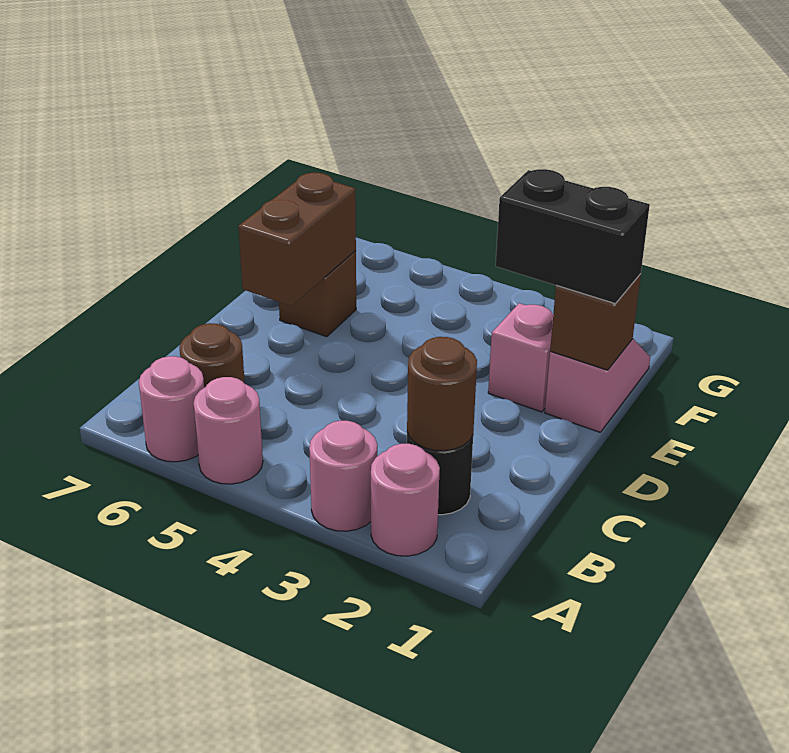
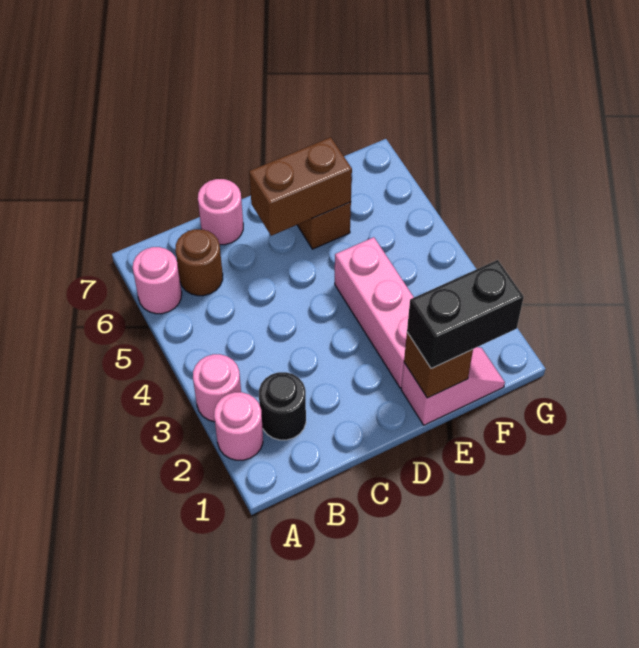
pink 1x1 round brick [194,377,263,484] -> pink 1x1 round brick moved to [198,179,243,245]
brown 1x1 round brick [407,337,477,451] -> none
black 1x2 brick [496,169,650,304] -> black 1x2 brick turned to [407,260,524,369]
pink 1x1 brick [488,303,553,412] -> pink 1x3 brick [335,237,414,388]

